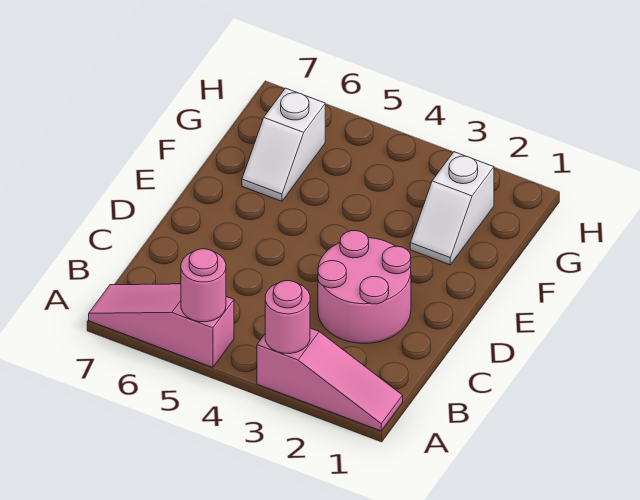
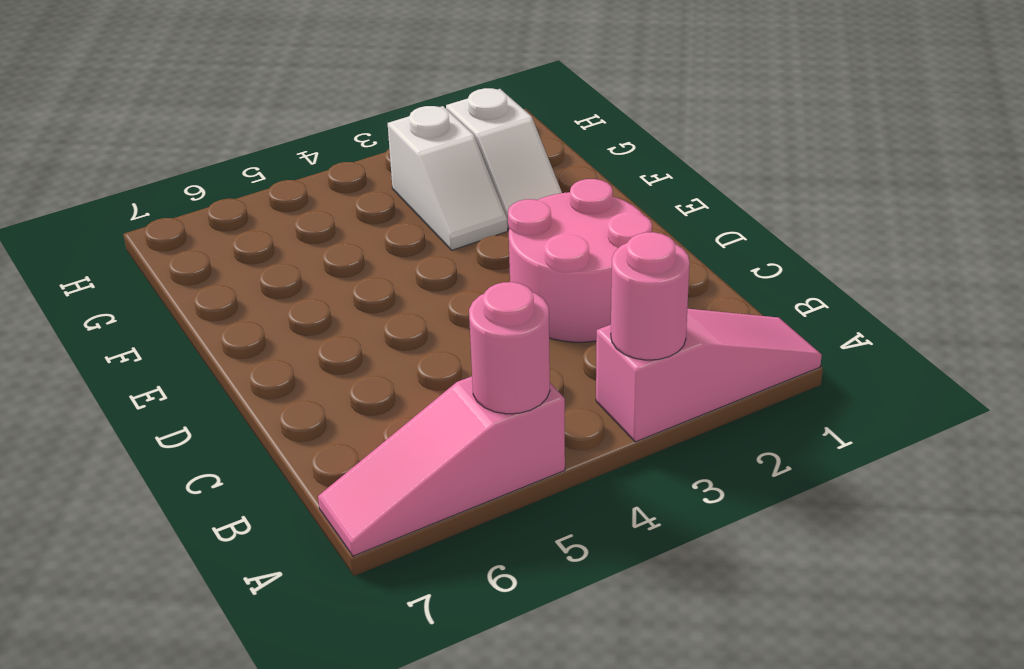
white 1x2 slope [242,88,325,201] -> white 1x2 slope moved to [388,106,508,250]

